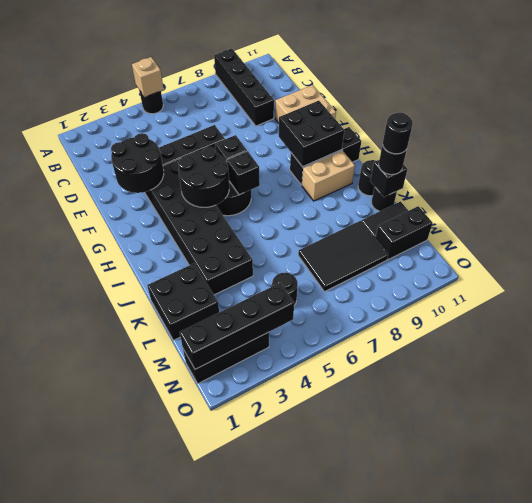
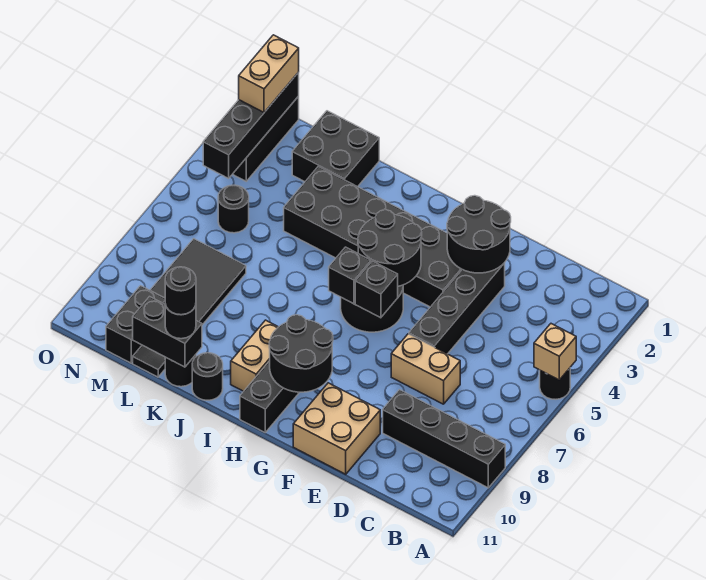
none -> tan 1x2 brick [391,334,460,404]
black 2x2 brick [279,101,344,167] -> black 2x2 round brick [269,315,333,392]
black 1x1 brick [370,160,407,197] -> black 1x2 brick [133,297,202,367]
none -> tan 1x2 brick [239,35,299,112]

